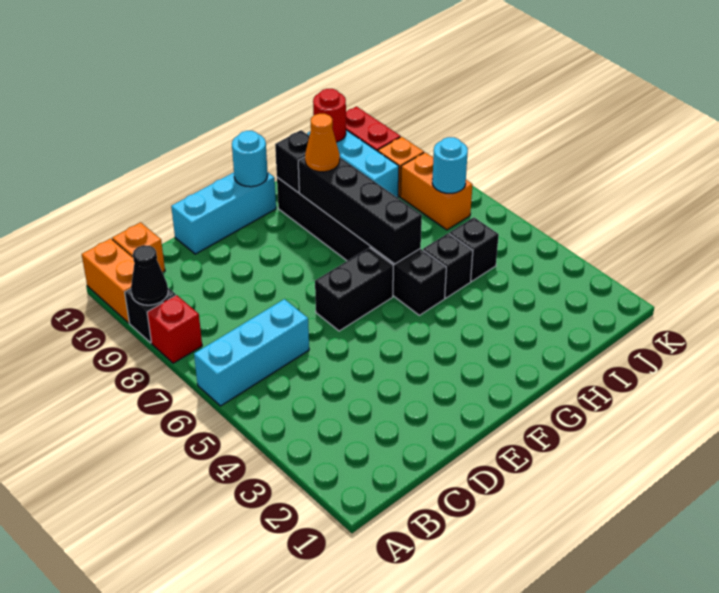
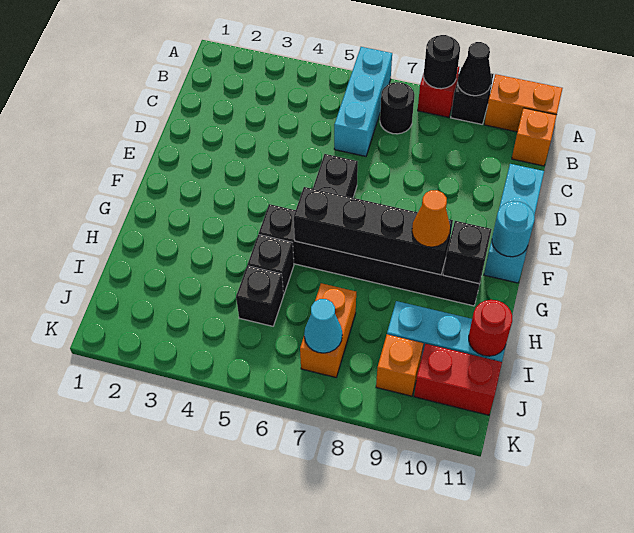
none -> black 1x1 round brick [423,35,460,89]
none -> black 1x1 round brick [380,82,415,134]
orange 1x2 brick [400,152,473,230] -> orange 1x2 brick turned to [300,283,356,377]
cyan 1x1 round brick [432,137,468,193] -> cyan 1x1 cone [304,299,342,353]

